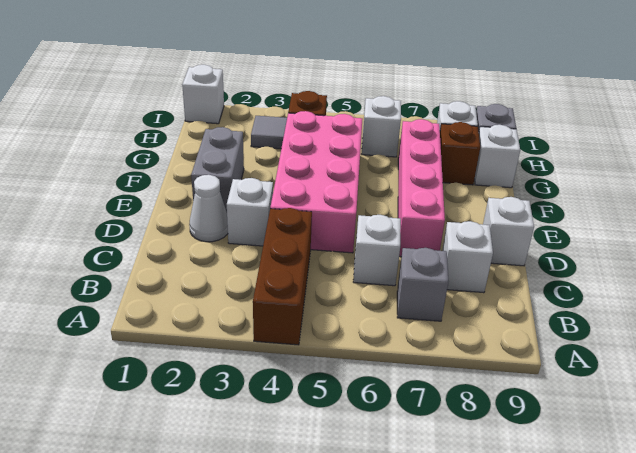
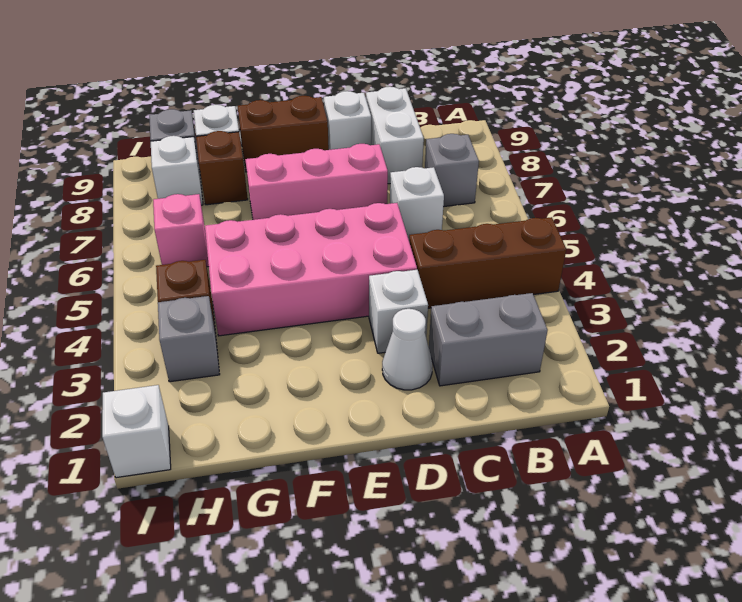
white 1x1 brick [442,221,493,293] -> white 1x2 brick [366,87,424,184]
pink 1x4 brick [398,119,445,257] -> pink 1x3 brick [245,144,388,220]
grey 1x2 brick [191,127,244,212] -> grey 1x2 brick moved to [429,293,548,386]
none -> brown 1x2 brick [237,96,329,172]
grey 1x1 tile [251,116,287,149] -> grey 1x1 brick [158,296,220,382]
white 1x1 brick [362,96,401,157] -> pink 1x1 brick [153,194,209,267]

